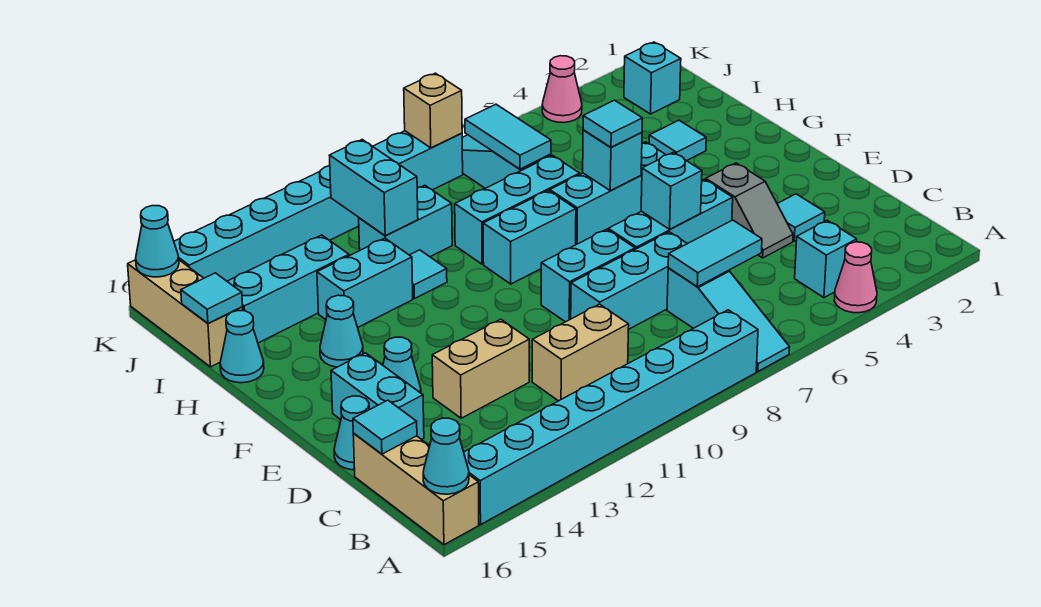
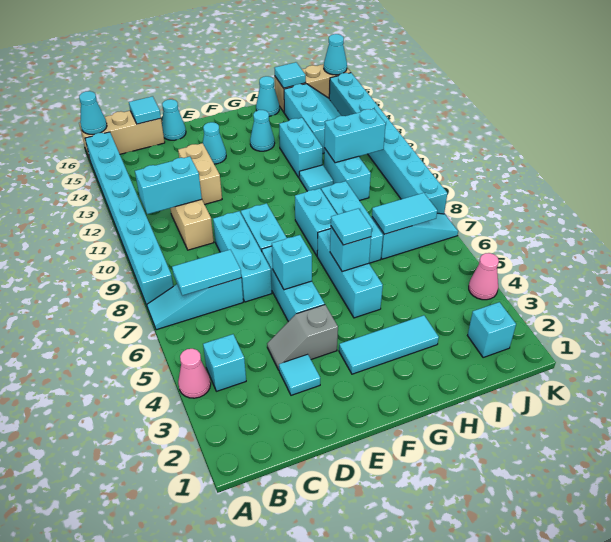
cyan 1x2 tile [668,220,762,287] -> cyan 1x2 tile turned to [172,250,241,296]
cyan 1x2 brick [331,353,424,440] -> cyan 1x2 brick moved to [135,157,202,214]
cyan 1x1 tile [649,120,706,161] -> cyan 1x3 tile [339,315,439,374]
tan 1x1 brick [404,73,462,148] -> none

